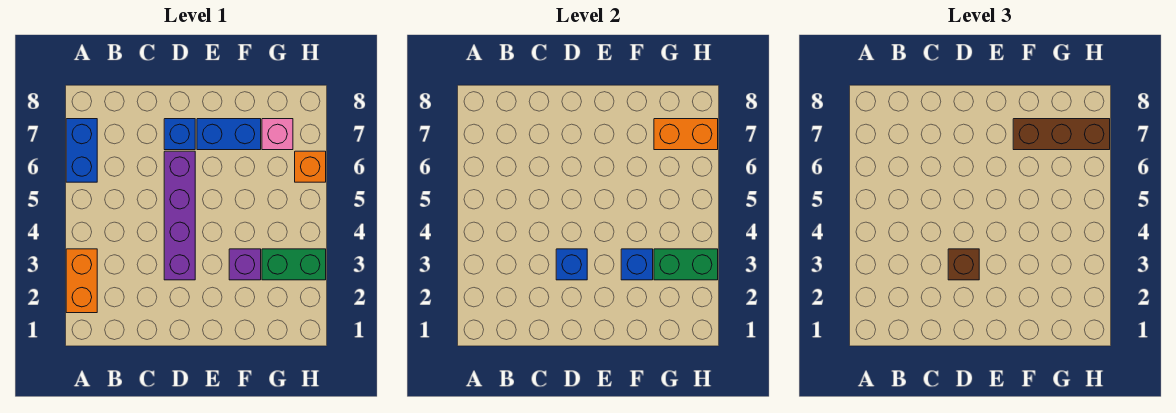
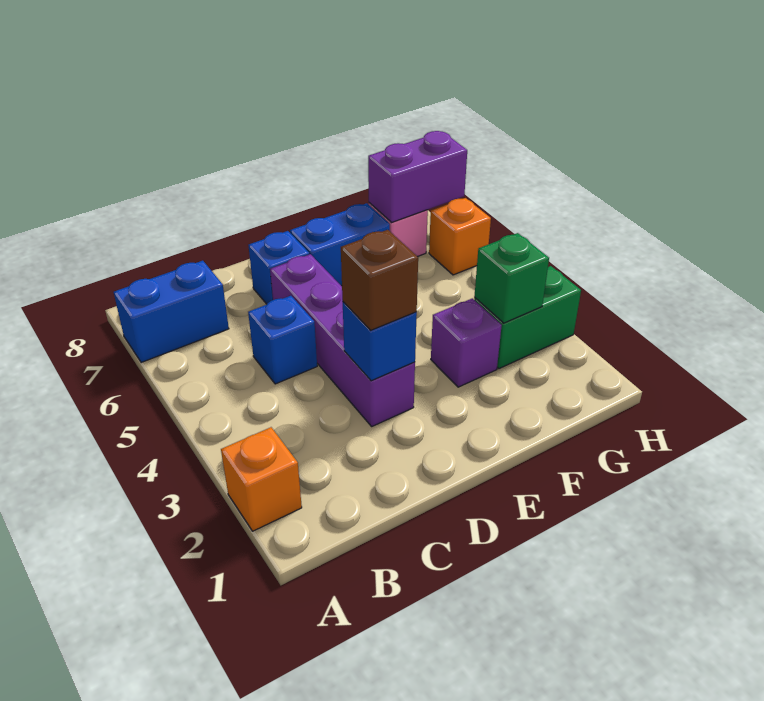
orange 1x2 brick [66,249,97,313] -> orange 1x1 brick [221,427,302,531]
blue 1x2 brick [66,119,97,182] -> blue 1x2 brick turned to [114,261,229,363]
blue 1x1 brick [621,249,653,280] -> blue 1x1 brick moved to [248,296,317,384]
brown 1x3 brick [1013,119,1110,150] -> none
green 1x2 brick [654,249,718,280] -> green 1x1 brick [474,233,549,323]
orange 1x2 brick [654,119,718,150] -> purple 1x2 brick [368,131,467,223]

